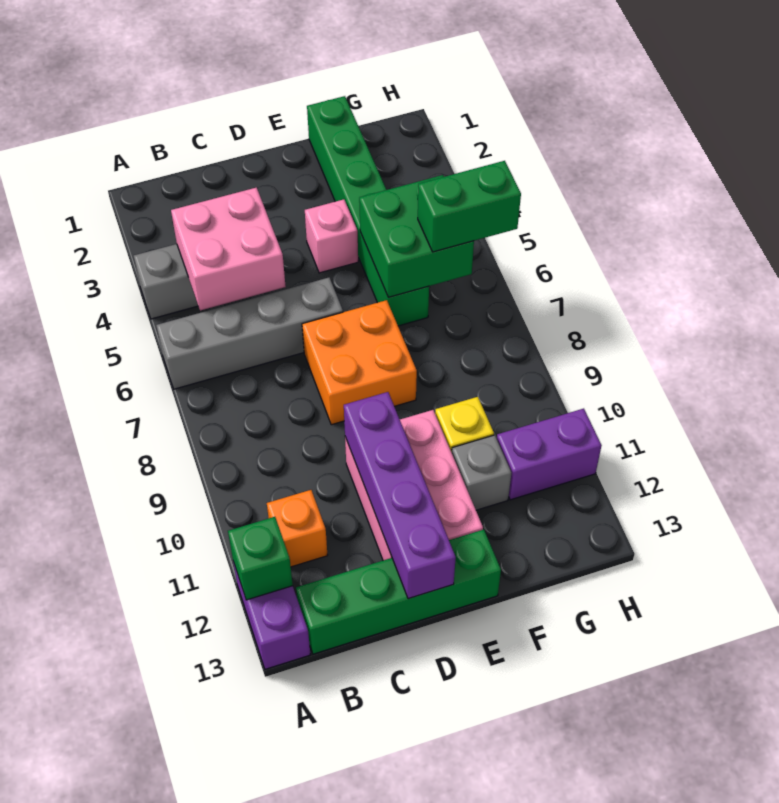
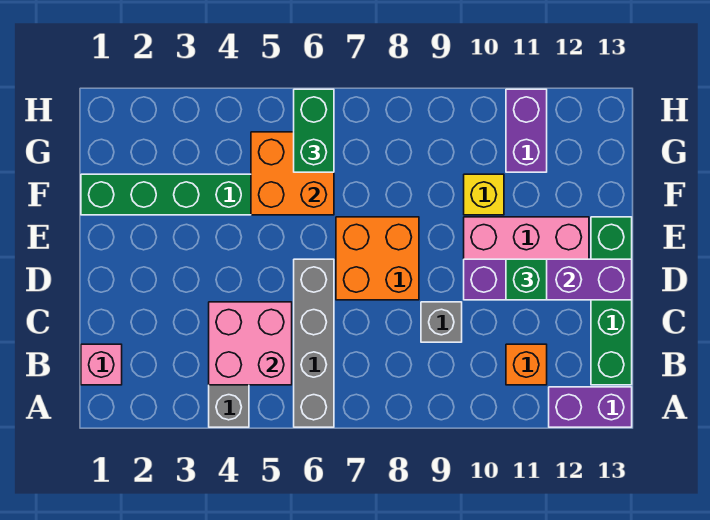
green 1x1 brick [228,517,293,600] -> green 1x1 brick moved to [506,259,547,300]
pink 1x1 brick [305,199,358,273] -> pink 1x1 brick moved to [81,344,122,385]
green 2x2 brick [359,175,474,297] -> orange 2x2 brick [251,132,334,215]
grey 1x1 brick [452,435,511,510] -> grey 1x1 brick moved to [421,302,462,342]

